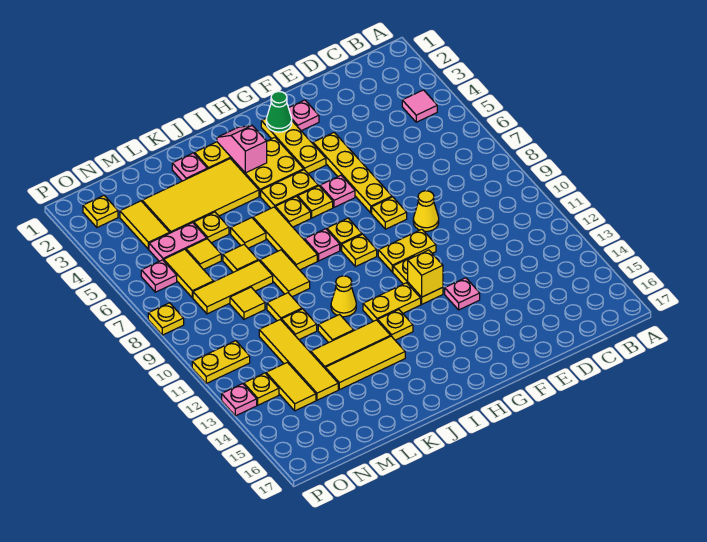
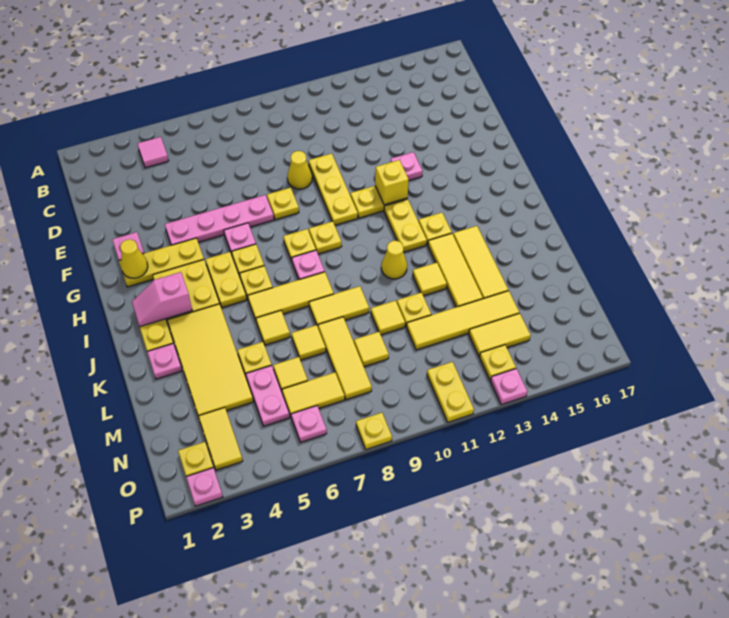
yellow 1x4 plate [313,133,392,213] -> pink 1x4 plate [165,195,274,245]
yellow 1x2 plate [378,229,436,272] -> yellow 1x3 plate [309,153,358,225]
green 1x1 cone [266,91,292,132] -> yellow 1x1 cone [120,239,148,278]
yellow 1x2 tile [120,201,170,249] -> yellow 1x2 tile turned to [198,407,243,470]
none -> pink 1x1 plate [186,468,223,506]

